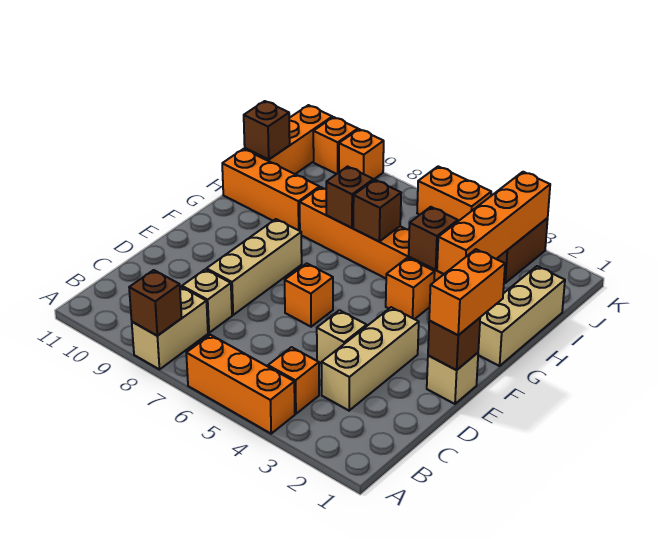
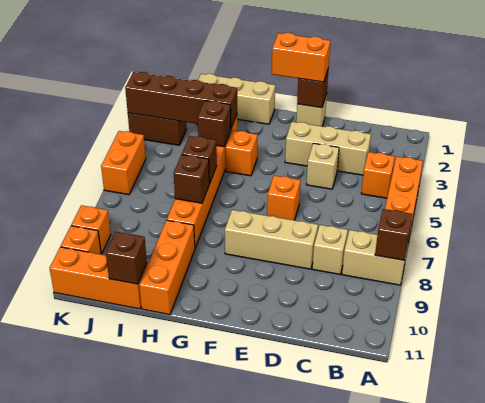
orange 1x4 brick [437,172,550,274] -> brown 1x4 brick [125,72,237,128]

